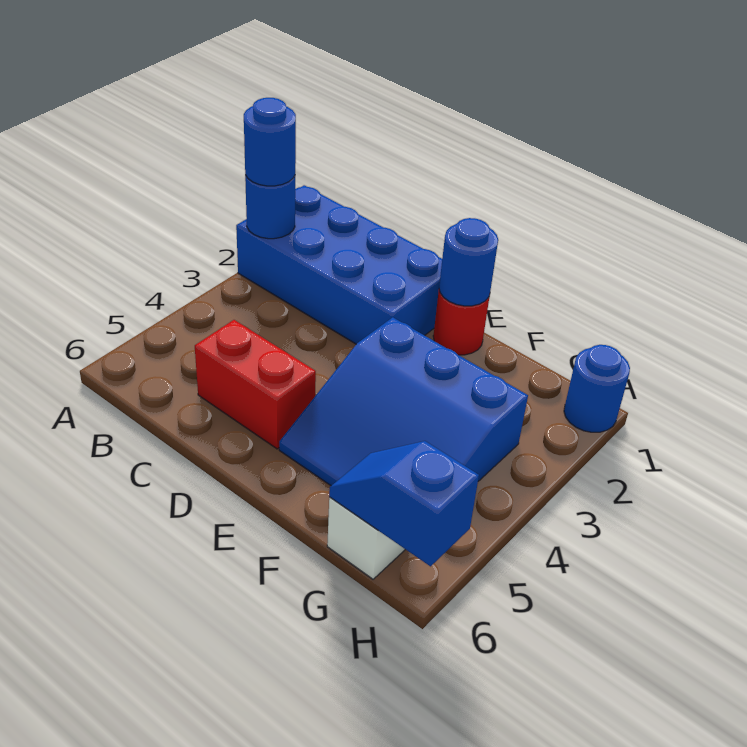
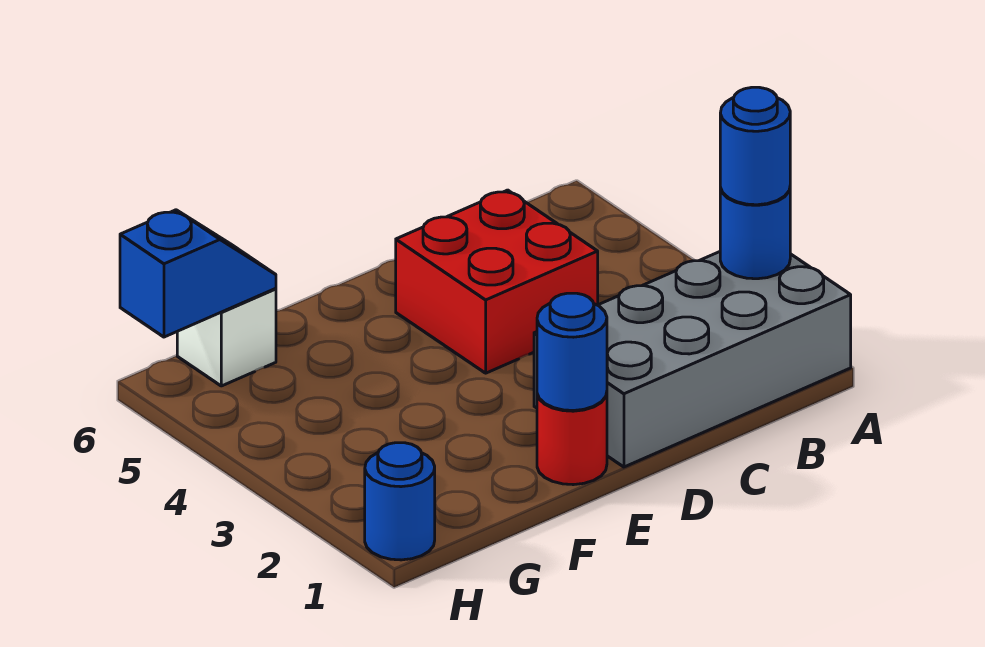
blue 2x4 brick [236,185,442,344] -> grey 2x4 brick [534,252,851,467]
red 1x2 brick [195,320,316,449] -> red 2x2 brick [396,190,598,373]
blue 3x3 slope [279,317,528,486] -> none

